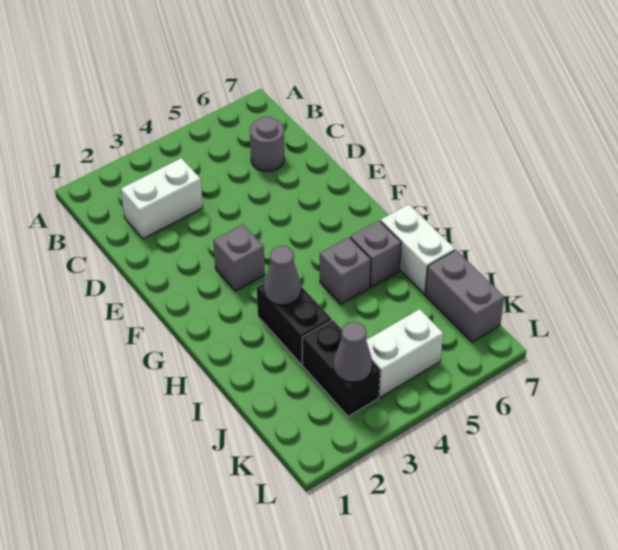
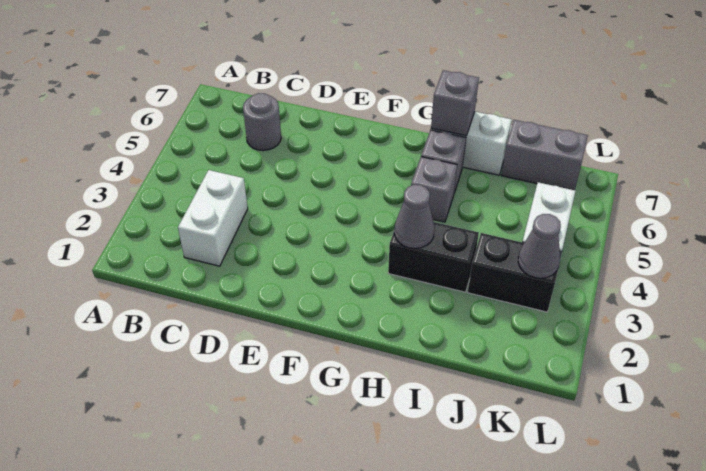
grey 1x1 brick [213,224,265,291] -> grey 1x1 brick moved to [431,70,479,136]

